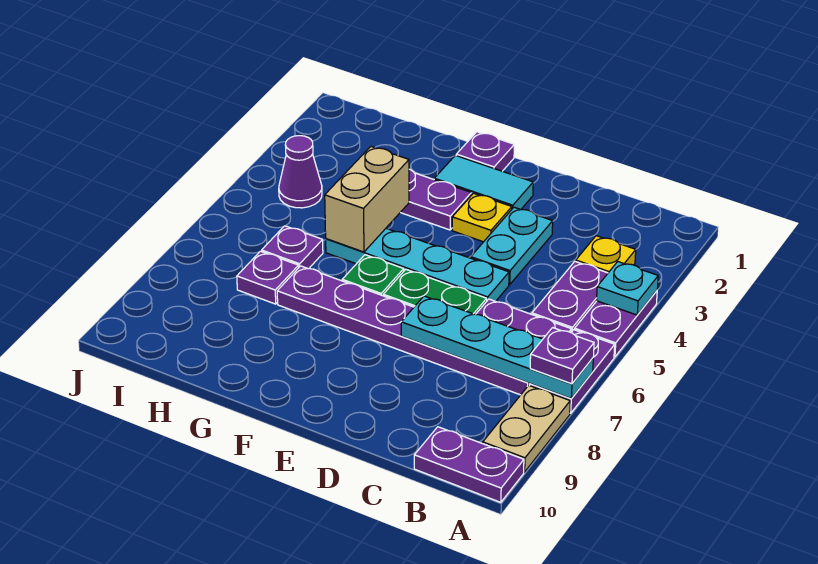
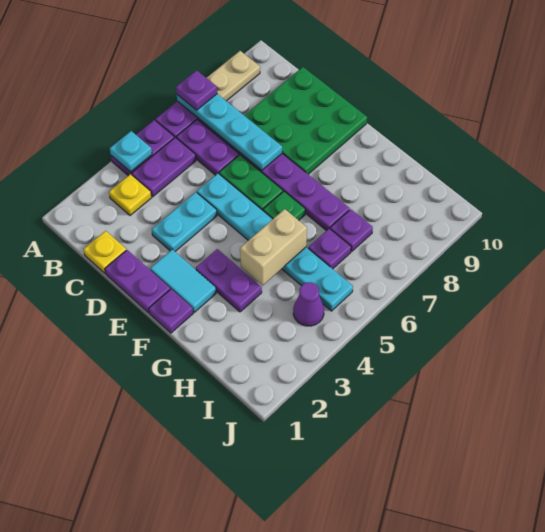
purple 1x2 plate [414,427,524,502] -> purple 1x2 plate moved to [105,250,170,313]
none -> green 3x3 plate [244,67,367,174]
cyan 1x4 plate [326,228,509,301] -> cyan 1x6 plate [197,173,353,311]
yellow 1x1 plate [452,193,512,242] -> yellow 1x1 plate moved to [83,231,126,273]

